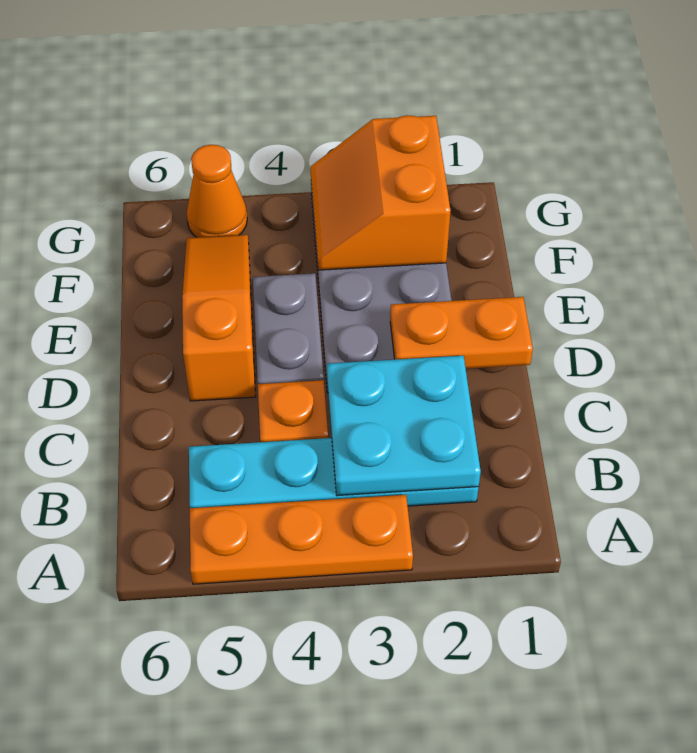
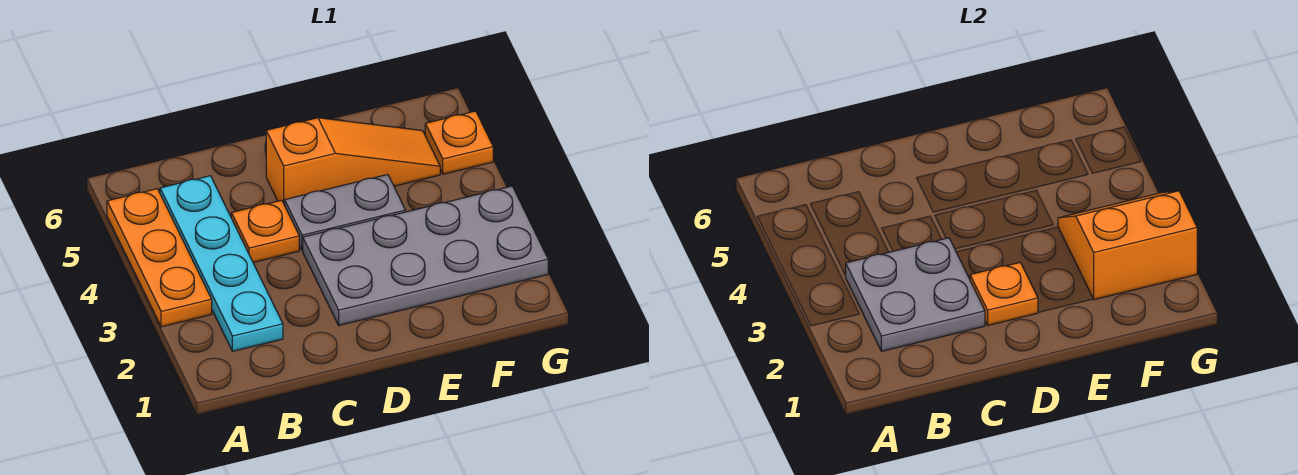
cyan 2x2 plate [327,356,481,496] -> grey 2x2 plate [845,238,985,351]
orange 1x2 plate [390,297,533,369] -> orange 1x1 plate [970,262,1038,325]
orange 1x1 cone [186,145,247,237] -> orange 1x1 plate [425,111,493,174]

